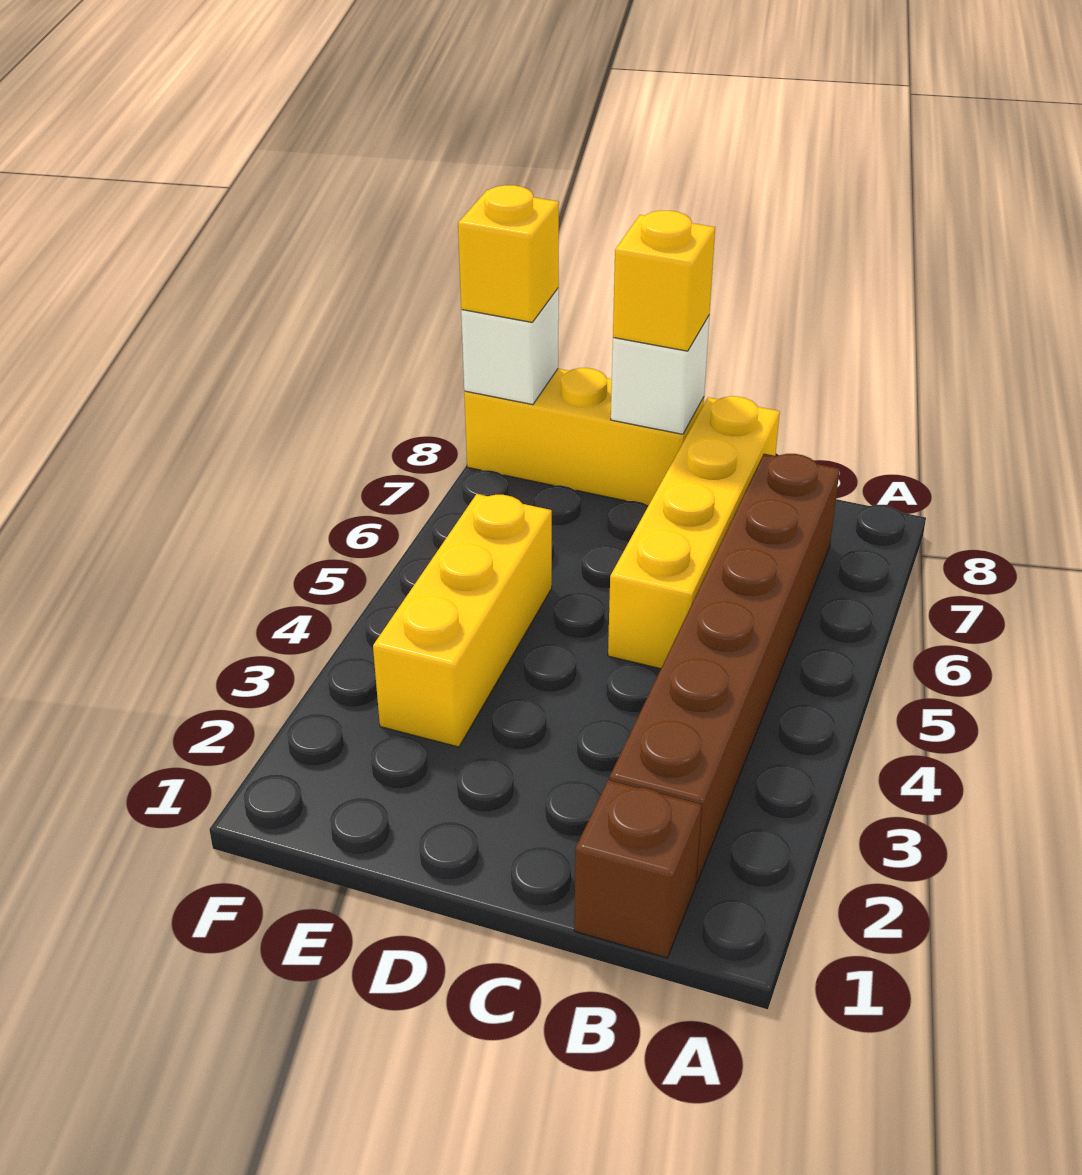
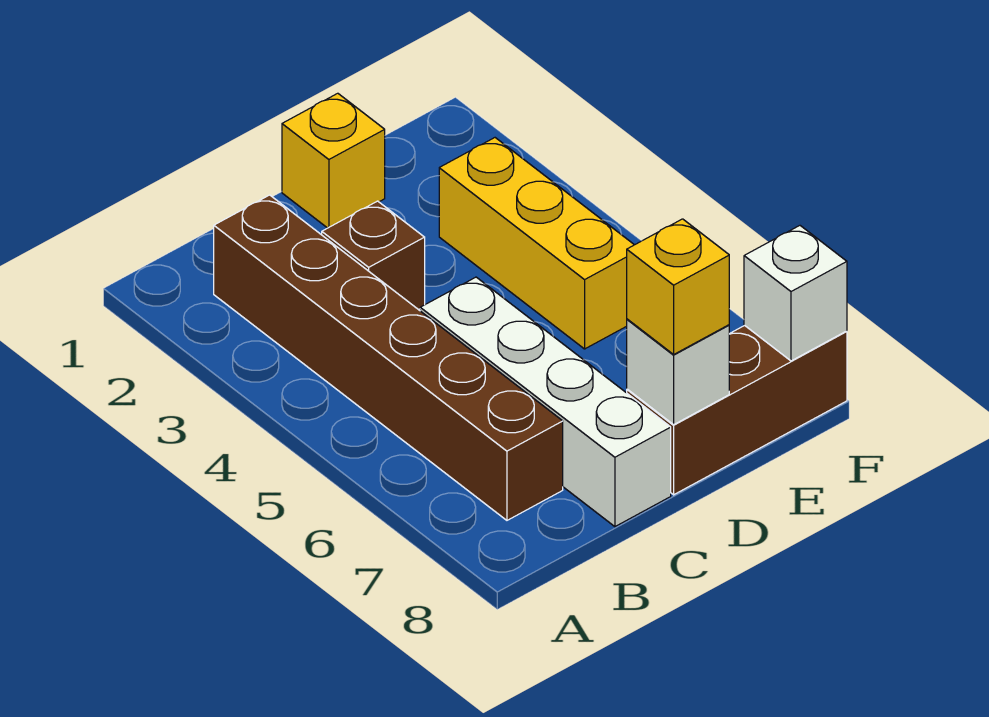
brown 1x1 brick [574,780,702,958] -> brown 1x1 brick moved to [322,201,425,310]
yellow 1x4 brick [608,396,780,669] -> white 1x4 brick [420,277,671,527]
yellow 1x3 brick [464,368,704,506] -> brown 1x3 brick [627,325,847,495]
yellow 1x1 brick [458,185,559,322] -> yellow 1x1 brick moved to [282,93,385,228]

